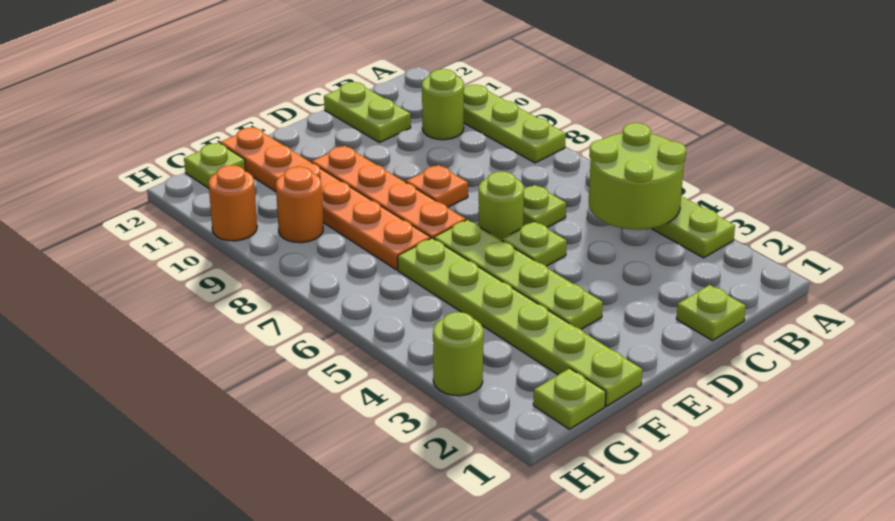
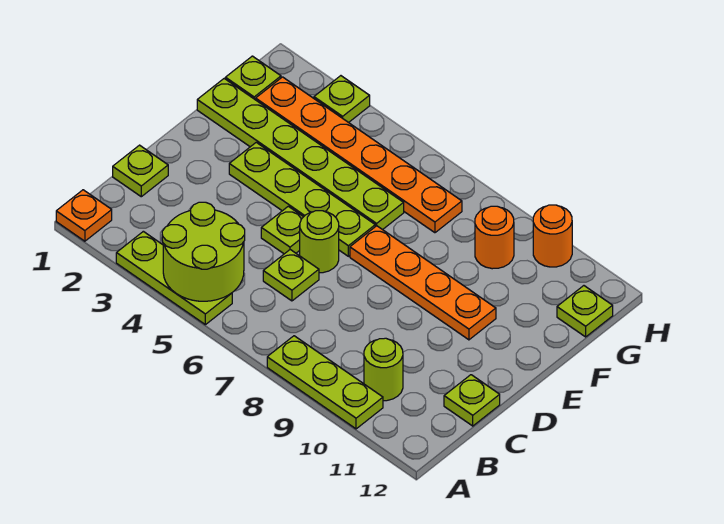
lime 1x2 plate [324,82,411,143] -> lime 1x1 plate [444,375,500,426]
orange 1x1 plate [406,165,468,208] -> orange 1x1 plate moved to [56,190,112,241]
orange 1x6 plate [220,127,431,270] -> orange 1x6 plate moved to [256,77,462,233]
lime 1x1 round brick [433,312,483,396] -> lime 1x1 plate [314,76,370,123]

